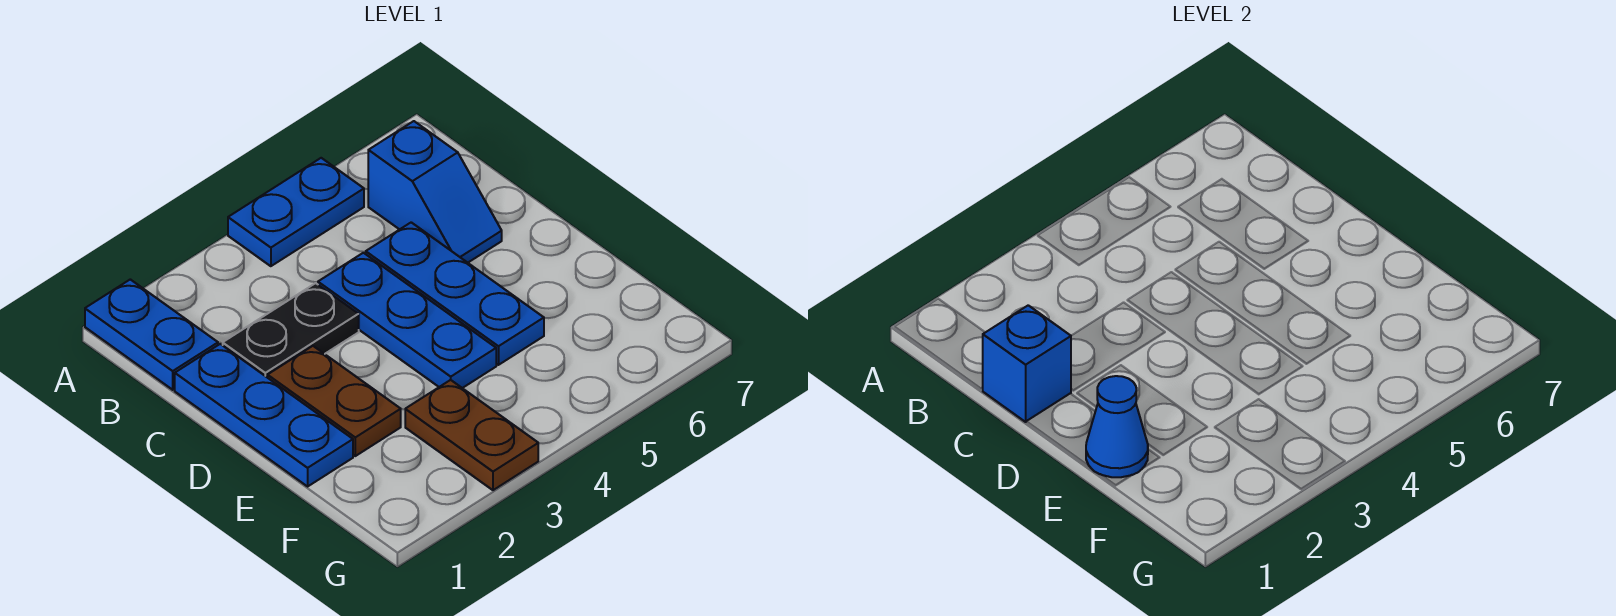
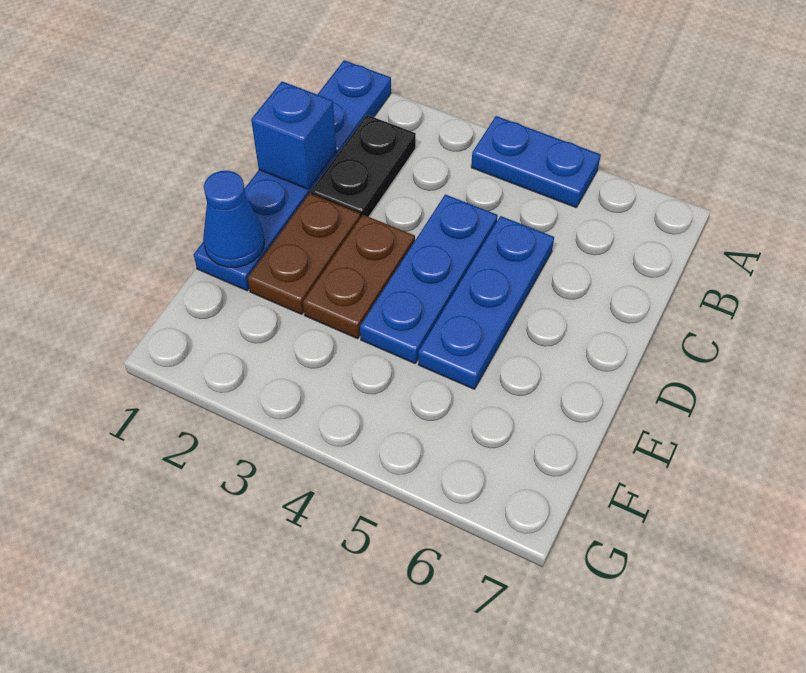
blue 1x2 slope [368,121,502,263] -> none
black 1x2 plate [223,283,359,378] -> black 1x2 plate turned to [311,115,416,218]
brown 1x2 plate [405,380,538,490] -> brown 1x2 plate moved to [303,215,415,339]

